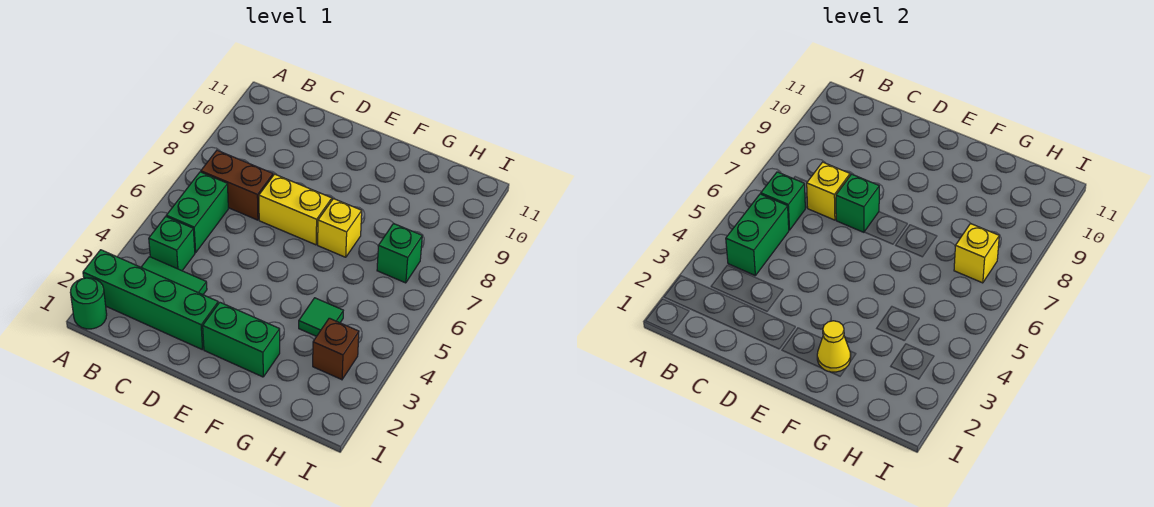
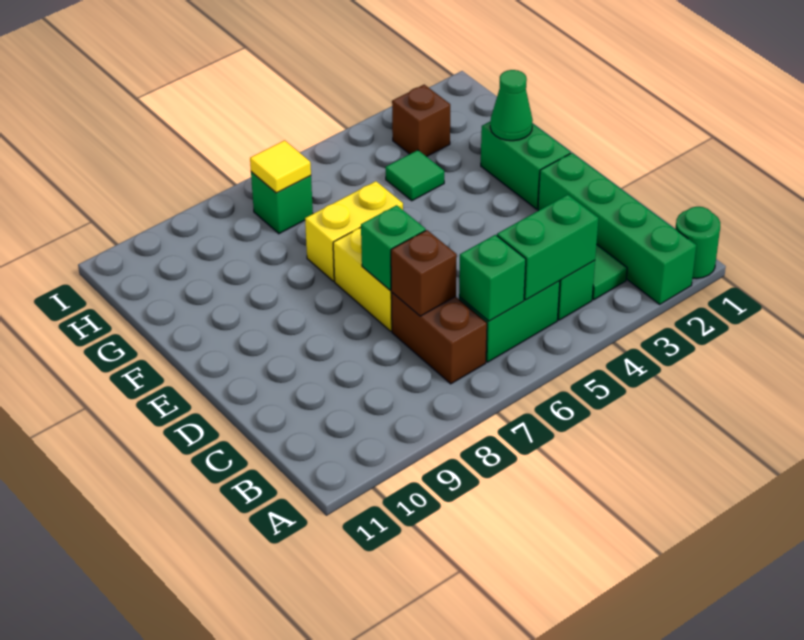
yellow 1x1 brick [807,162,850,220] -> brown 1x1 brick [391,230,457,316]
yellow 1x1 cone [817,321,851,372] -> green 1x1 cone [490,70,533,141]
yellow 1x1 brick [318,199,362,257] -> yellow 1x2 brick [305,181,403,281]
yellow 1x1 brick [954,223,999,283] -> yellow 1x1 tile [250,140,311,193]

